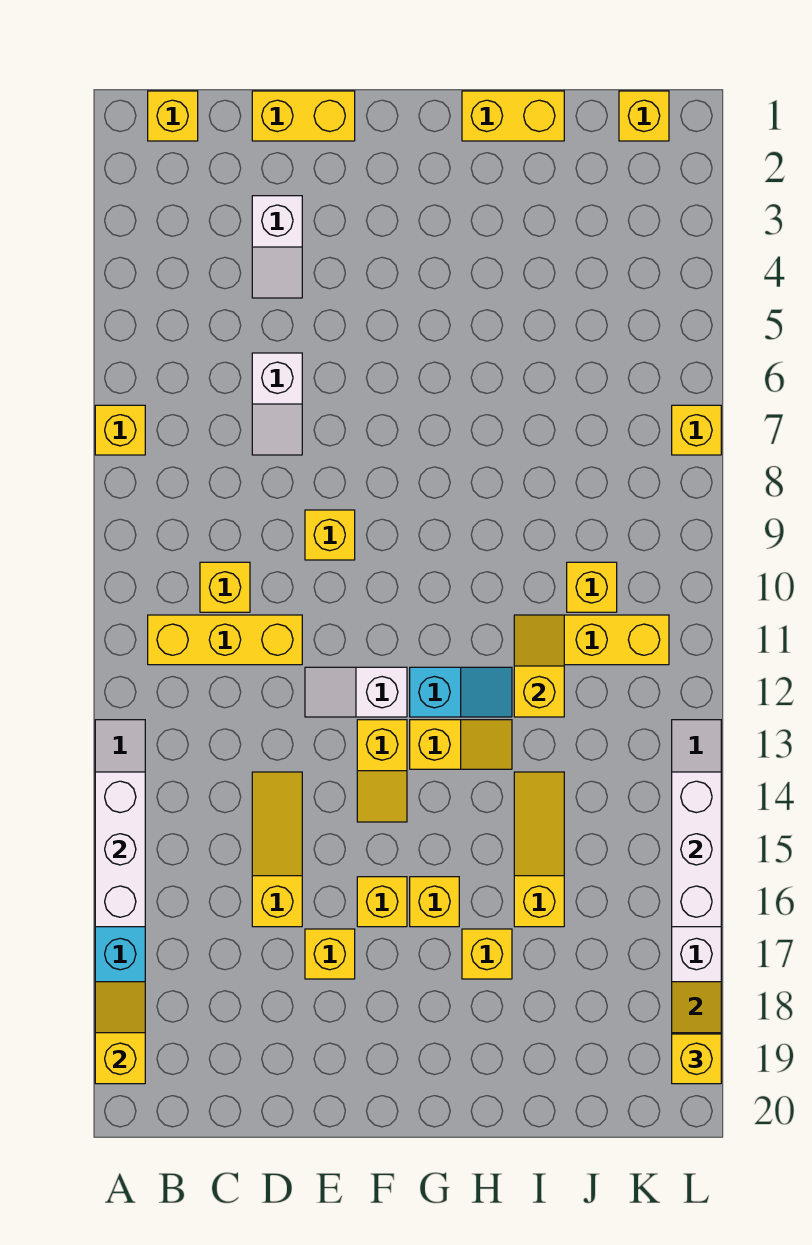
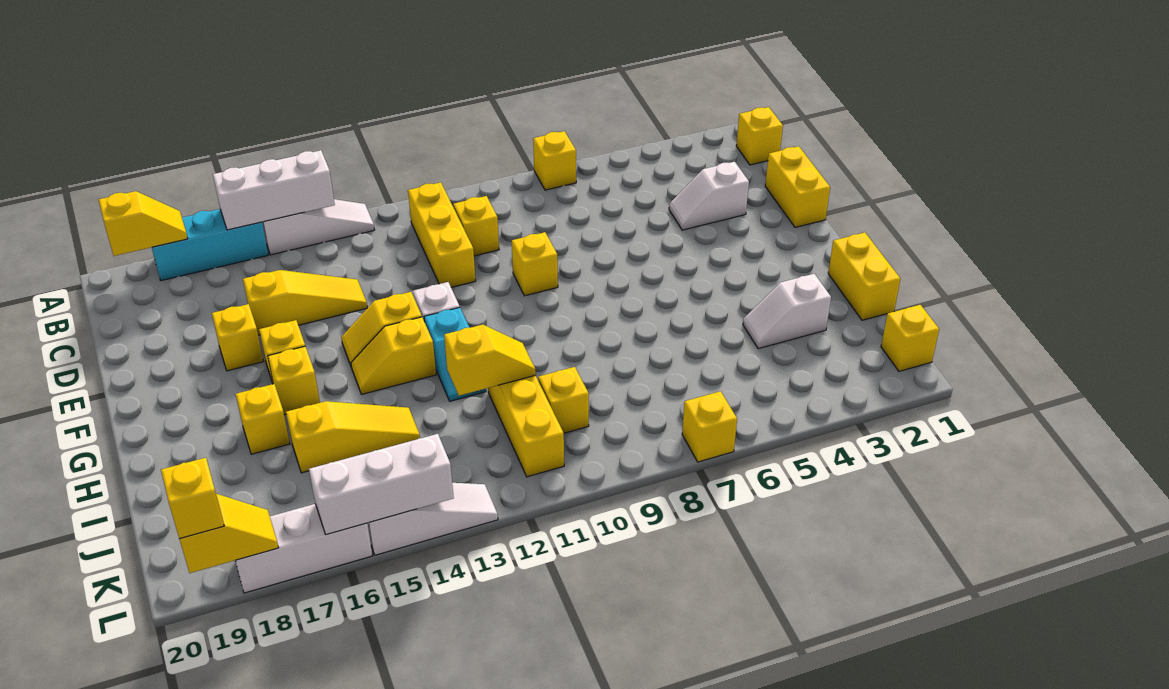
white 1x2 slope [252,353,302,455] -> white 1x2 slope moved to [743,274,831,349]
yellow 1x2 slope [410,720,512,769] -> yellow 1x2 slope turned to [351,317,436,394]

